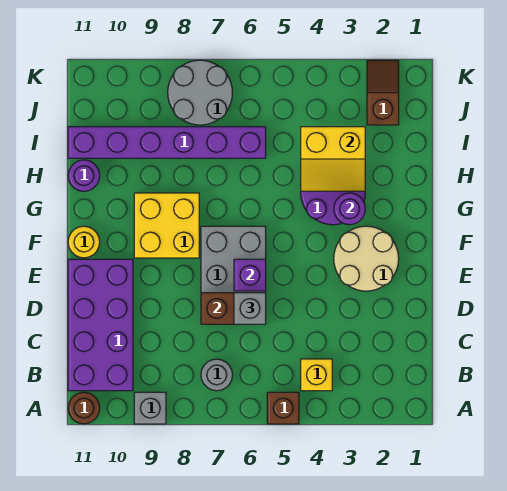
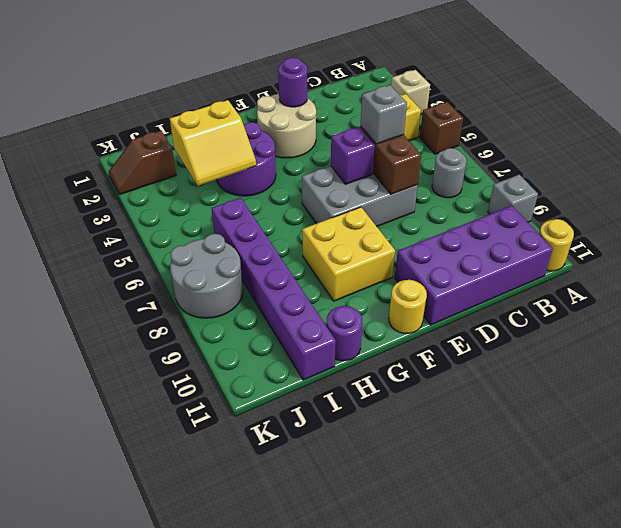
none -> tan 1x1 brick [391,70,430,114]
brown 1x1 round brick [68,392,100,424] -> yellow 1x1 round brick [539,219,574,271]
purple 1x1 round brick [334,193,365,225] -> purple 1x1 round brick moved to [278,58,307,107]
yellow 2x2 slope [301,127,365,191] -> yellow 2x2 slope turned to [170,100,256,186]

